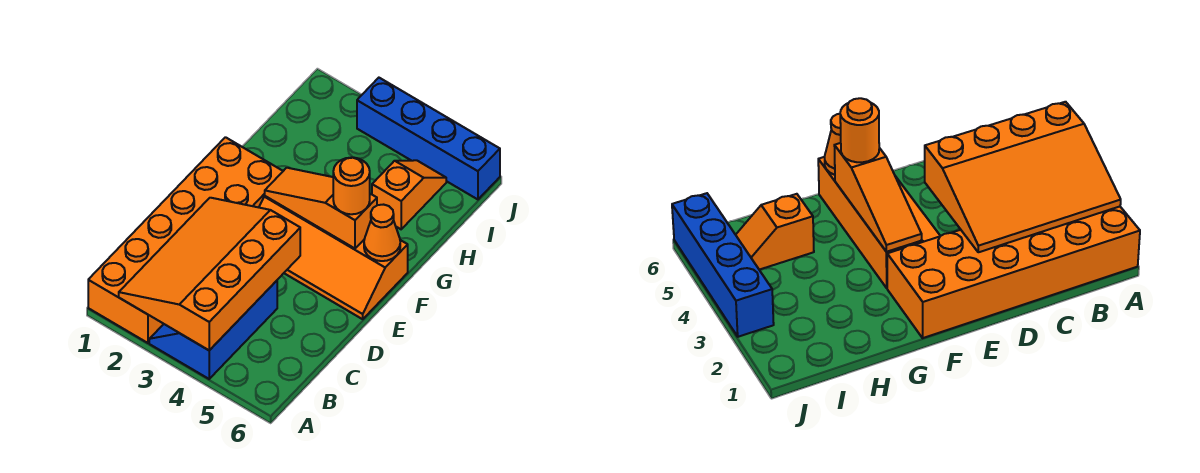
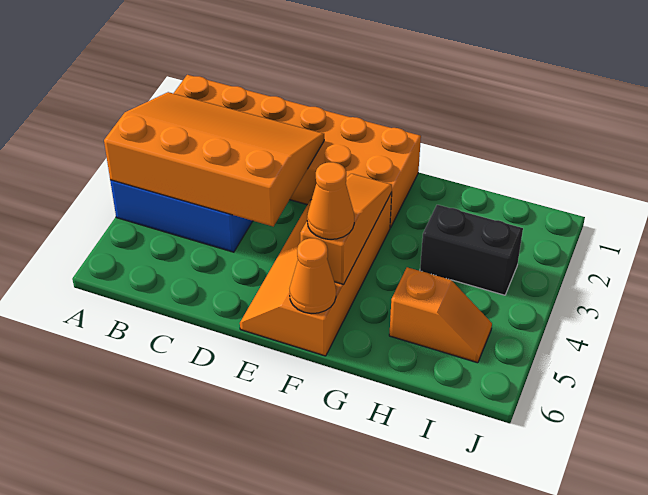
orange 1x1 round brick [333,158,370,214] -> orange 1x1 cone [307,162,354,239]
none -> black 1x2 brick [420,205,523,295]
blue 1x4 brick [357,78,500,199] -> none

